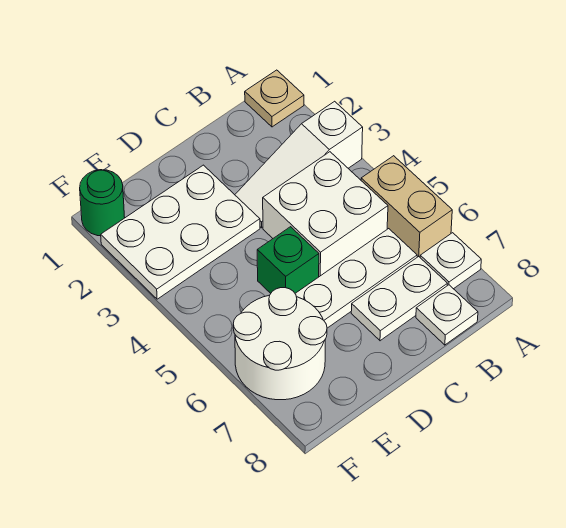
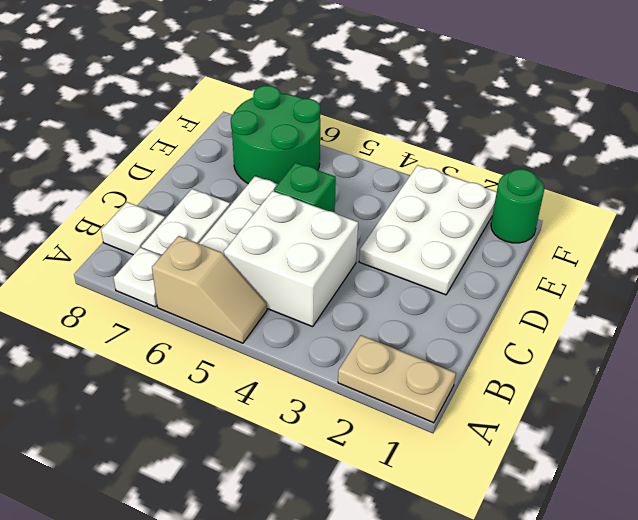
tan 1x1 plate [245,70,304,127] -> tan 1x2 plate [338,335,456,423]
white 1x3 slope [235,101,363,228] -> none
tan 1x2 brick [361,156,452,257] -> tan 1x2 slope [152,236,267,343]
white 2x2 round brick [233,288,327,400] -> green 2x2 round brick [231,86,320,184]

